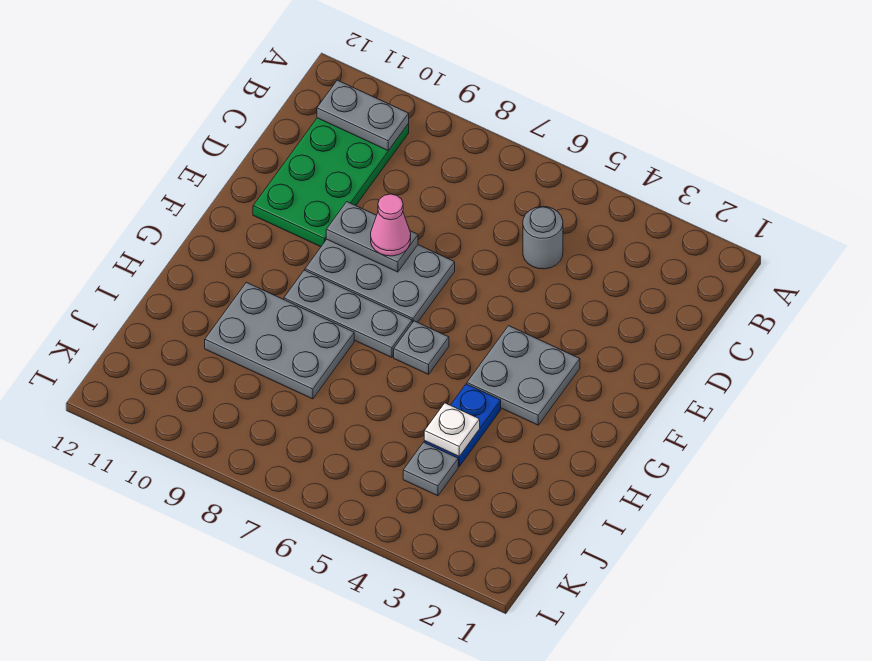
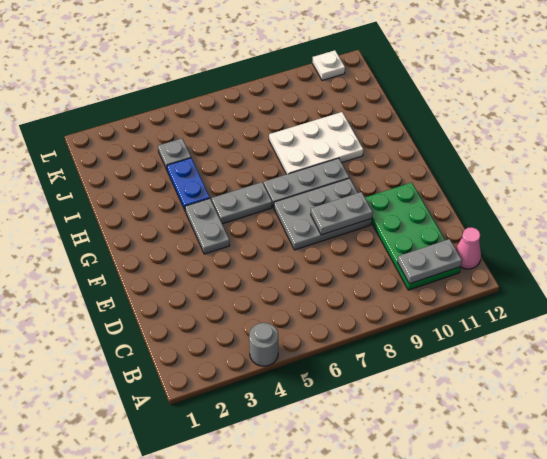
grey 1x1 round brick [523,207,563,269] -> grey 1x1 round brick moved to [249,323,278,366]
pink 1x1 cone [371,194,411,256] -> pink 1x1 cone moved to [455,227,481,269]
grey 2x2 plate [467,326,580,425] -> grey 1x2 plate [185,199,230,254]
grey 1x1 plate [394,321,449,374] -> grey 1x2 plate [212,182,272,224]
grey 2x3 plate [205,282,354,399] -> white 2x3 plate [269,112,363,174]
white 1x1 plate [424,403,480,456] -> white 1x1 plate moved to [313,50,345,81]

